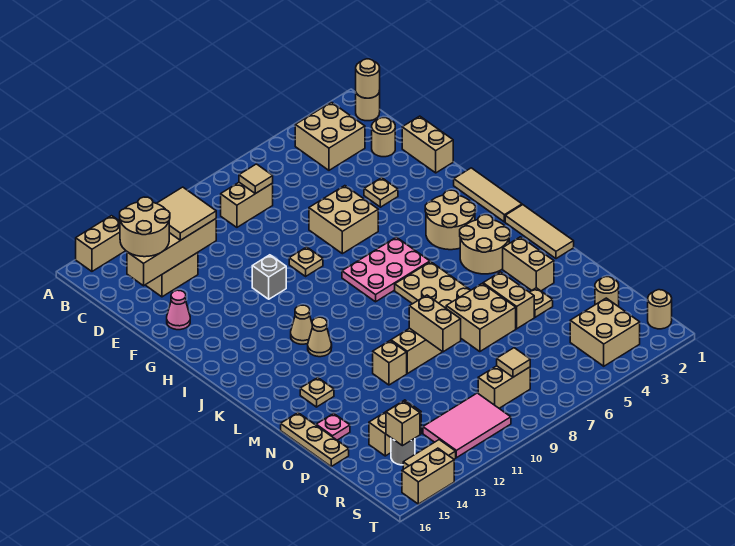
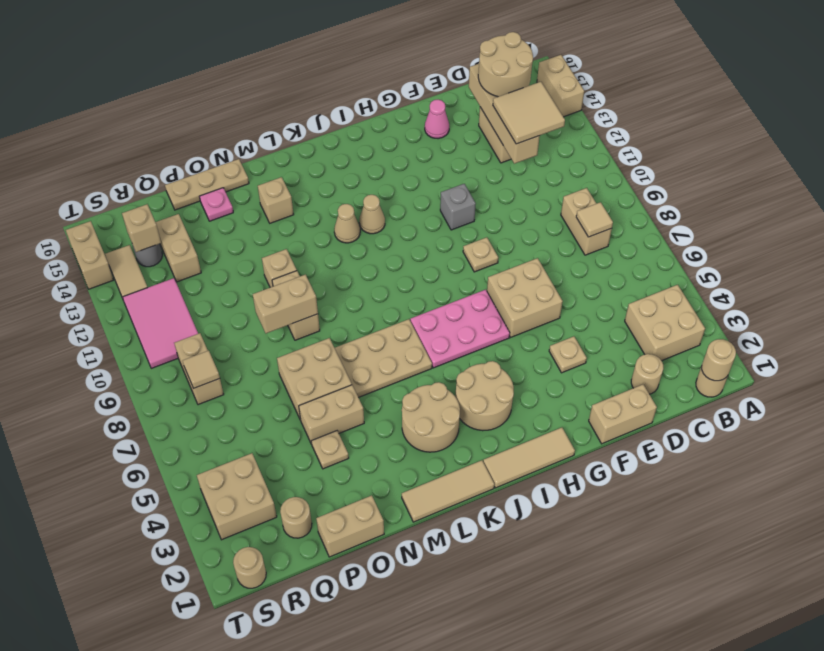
pink 2x3 plate [342,237,430,302] -> pink 2x3 plate turned to [410,290,510,368]
tan 1x2 brick [503,237,554,291] -> tan 1x2 brick moved to [316,495,384,557]
tan 1x1 plate [300,378,334,407] -> tan 1x1 brick [258,177,294,223]

